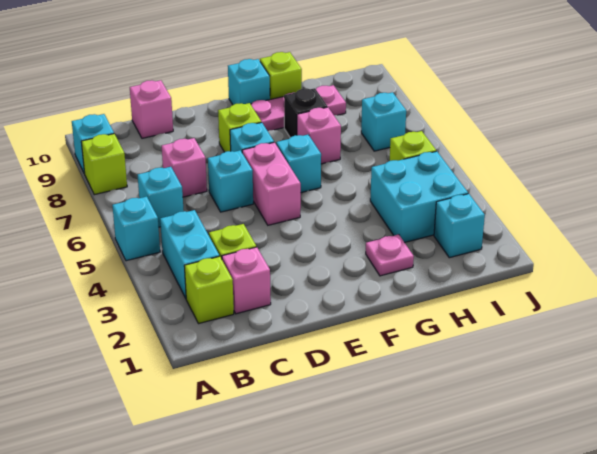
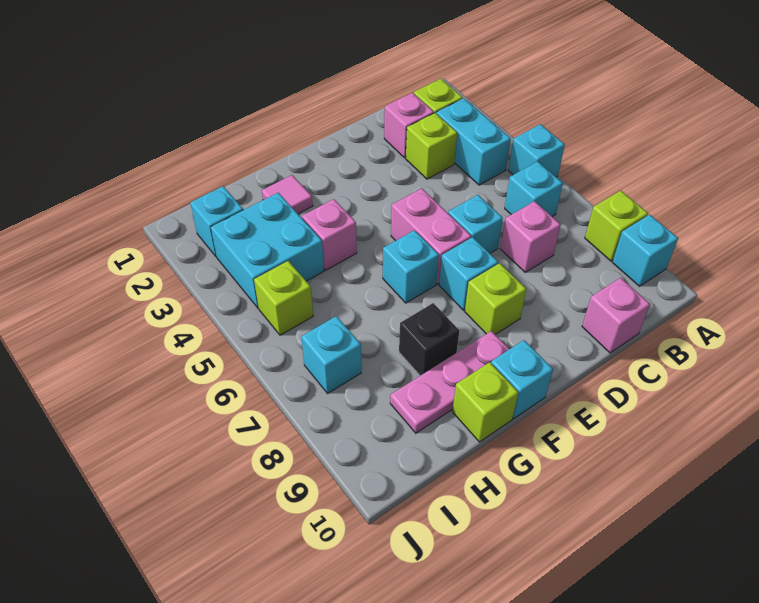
pink 1x1 plate [366,234,414,276] -> pink 1x1 tile [262,175,313,214]
pink 1x1 brick [297,107,341,164] -> pink 1x1 brick moved to [302,199,357,270]

